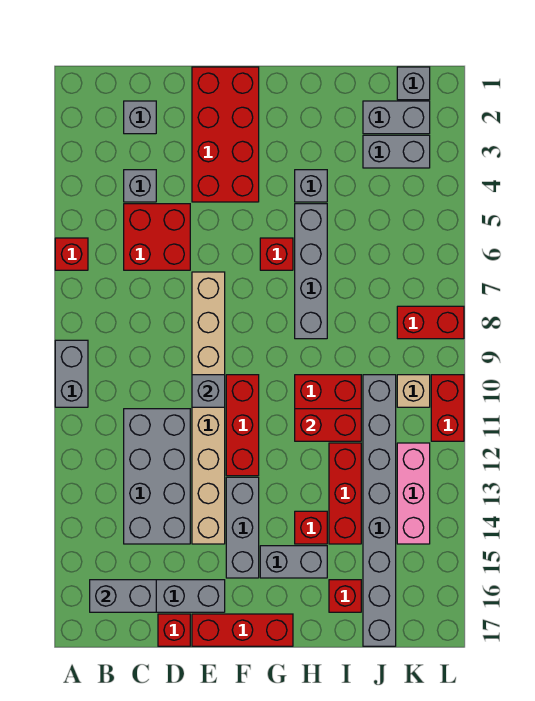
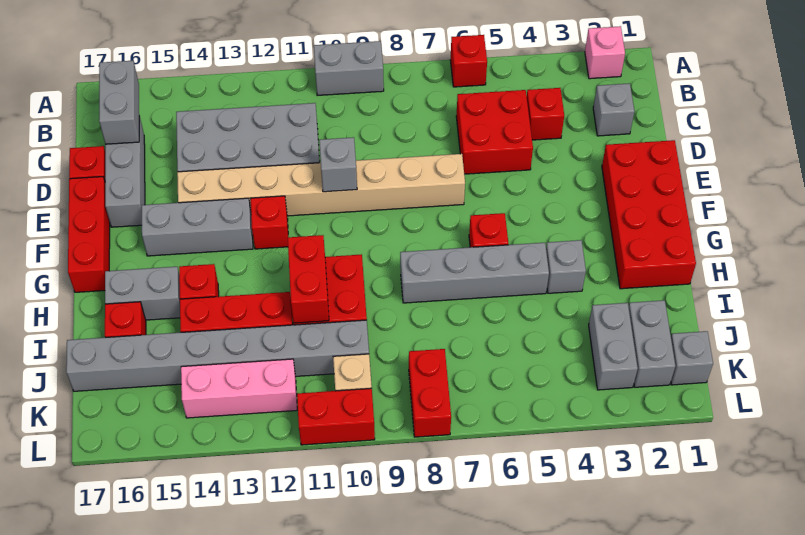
none -> pink 1x1 brick [585,26,625,79]
grey 1x1 brick [124,170,156,202] -> red 1x1 brick [527,88,564,140]
red 2x4 brick [192,67,259,202] -> red 2x4 brick turned to [602,140,696,289]
red 1x3 brick [226,375,259,476] -> red 1x1 brick [251,196,288,249]
grey 1x2 brick [260,546,327,578] -> grey 1x2 brick turned to [105,267,180,320]

